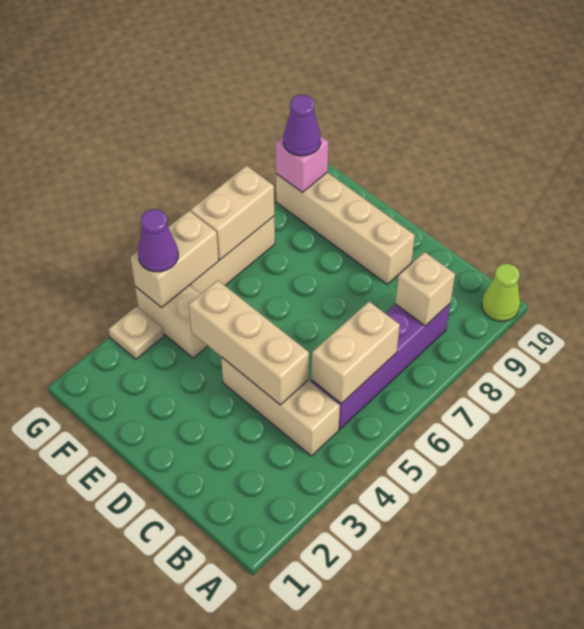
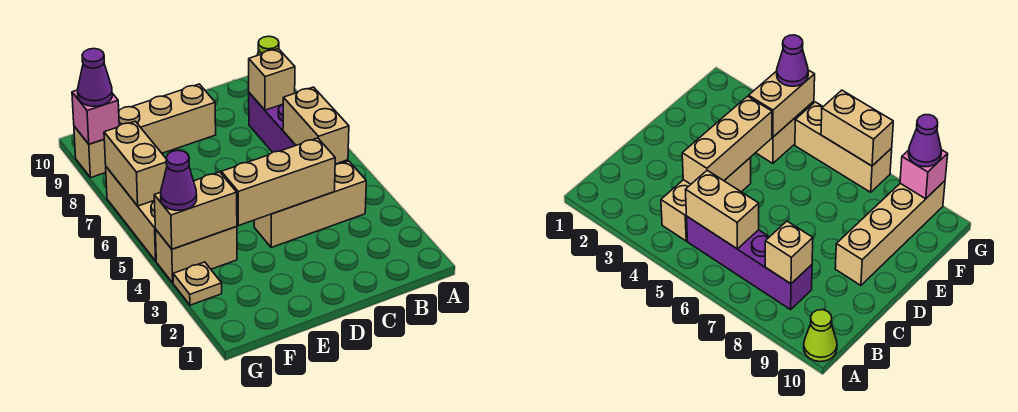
tan 1x2 brick [130,211,219,308] -> tan 1x2 brick turned to [154,172,237,249]

